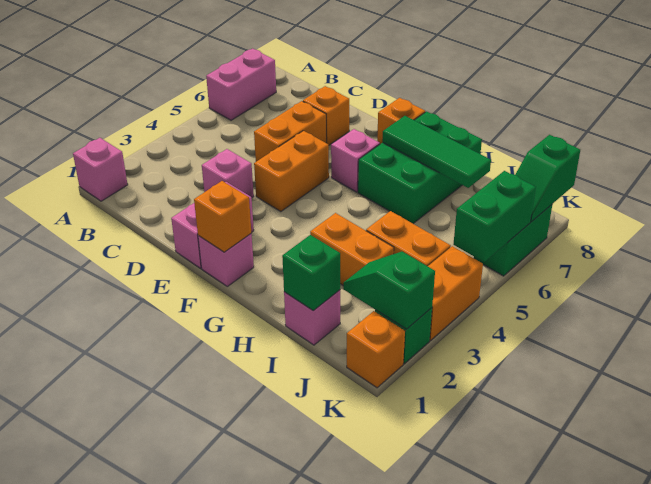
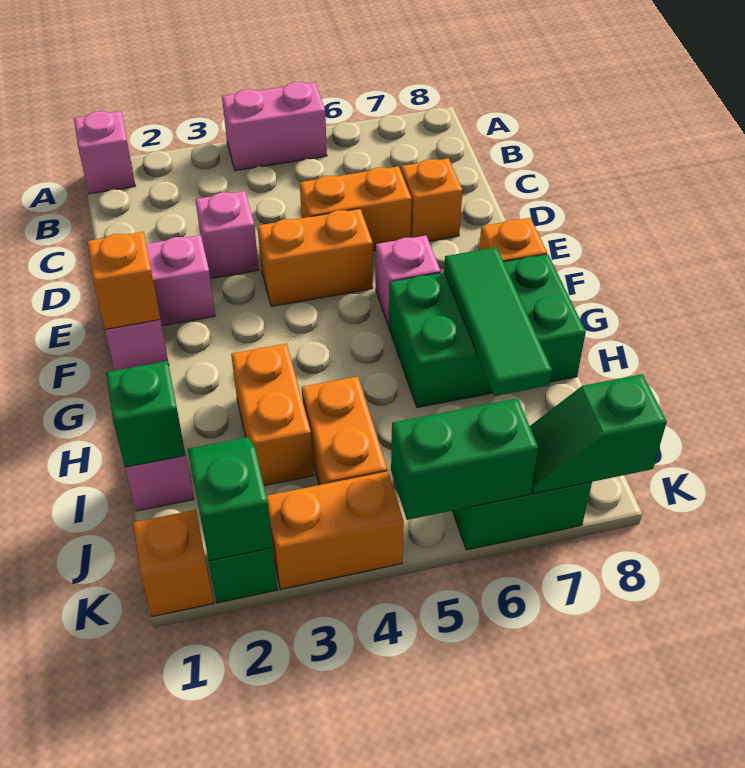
pink 1x2 brick [206,48,276,120] -> pink 1x2 brick moved to [222,82,327,171]

